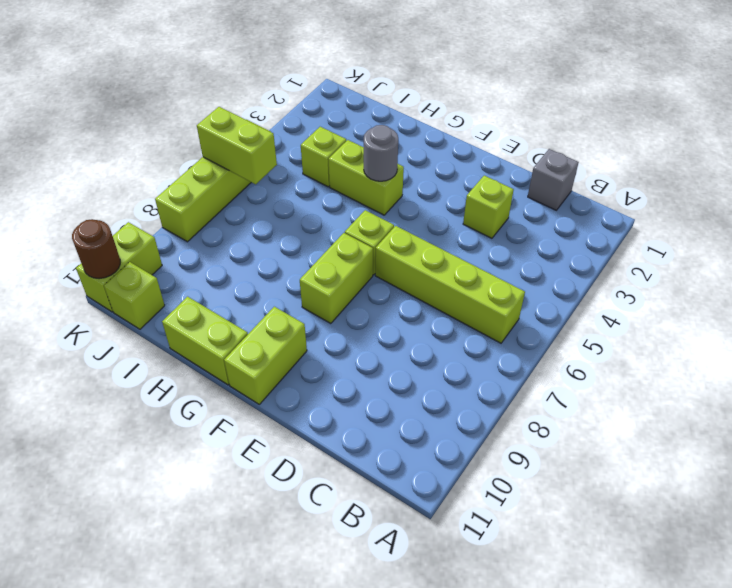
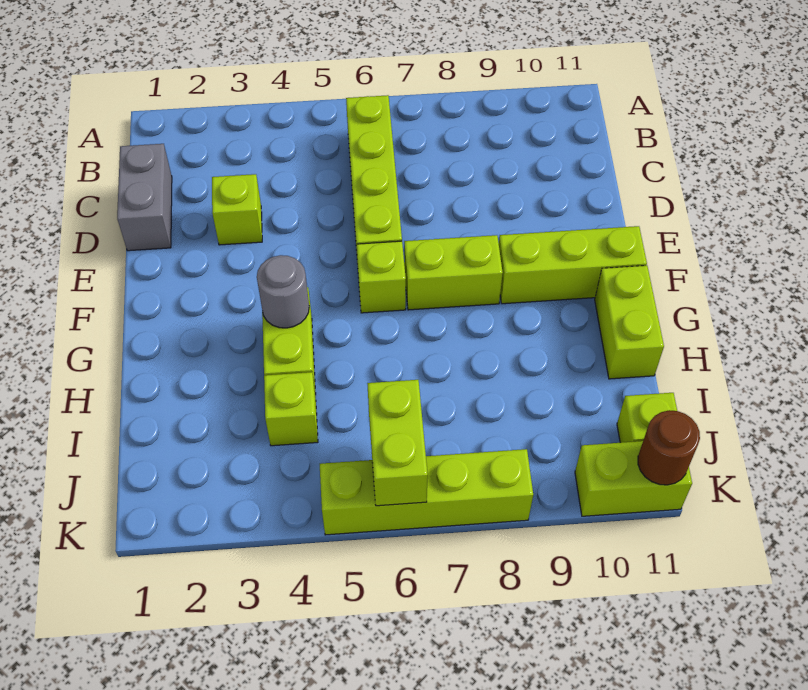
grey 1x1 brick [528,149,579,210] -> grey 1x2 brick [117,144,172,251]
lime 1x2 brick [224,307,307,404] -> lime 1x3 brick [499,226,647,304]

